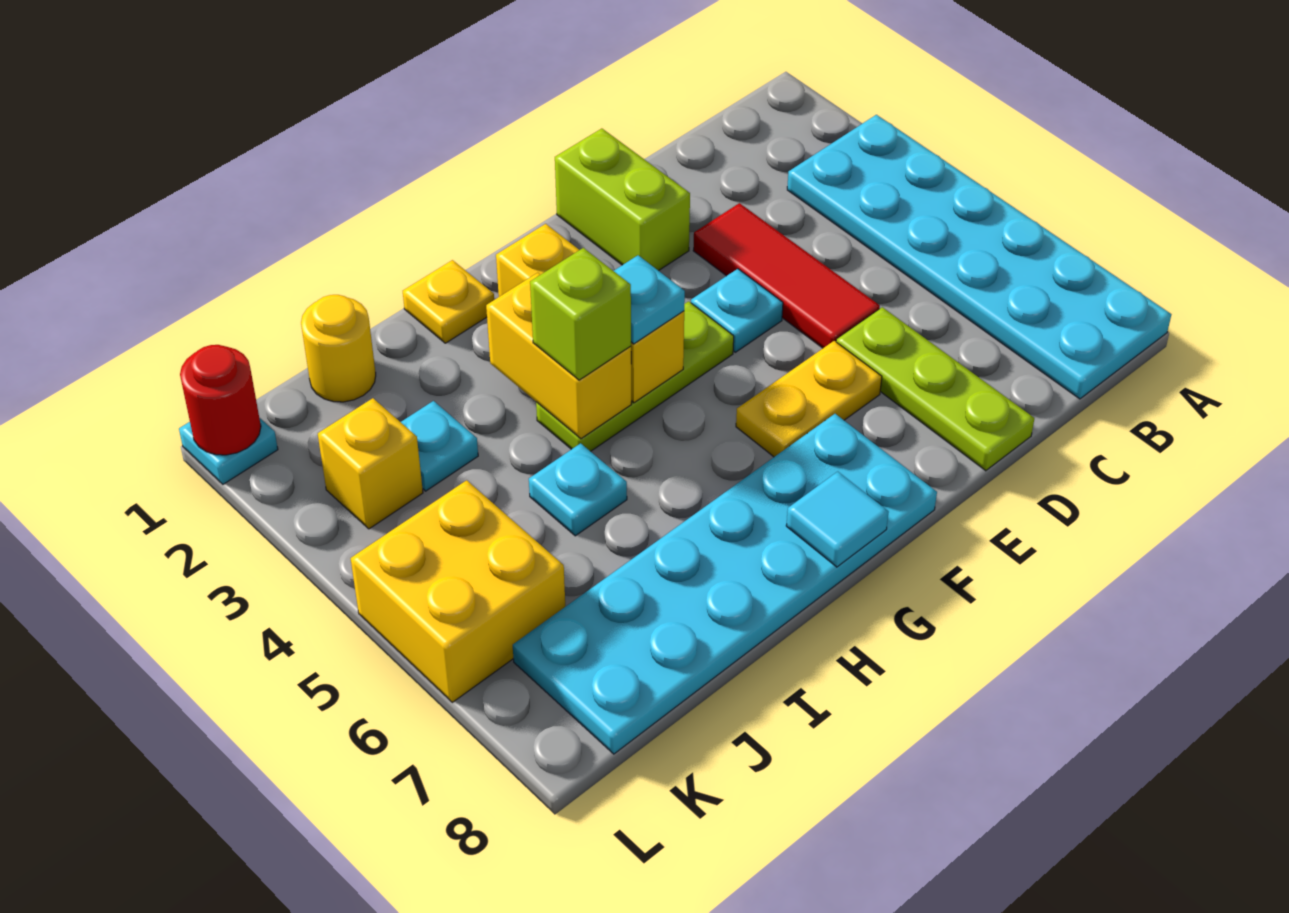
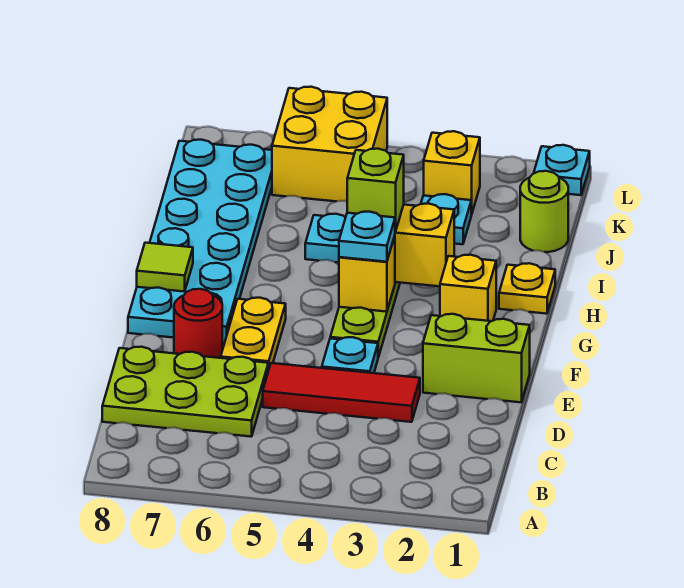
cyan 2x6 plate [787,115,1171,399] -> none
lime 1x3 plate [836,307,1034,471] -> lime 2x3 plate [102,347,268,437]
cyan 1x1 tile [786,472,889,567] -> lime 1x1 tile [137,243,193,292]
yellow 1x1 round brick [301,295,376,402] -> lime 1x1 round brick [520,171,568,252]
red 1x1 round brick [180,345,261,455] -> red 1x1 round brick moved to [174,289,222,358]

